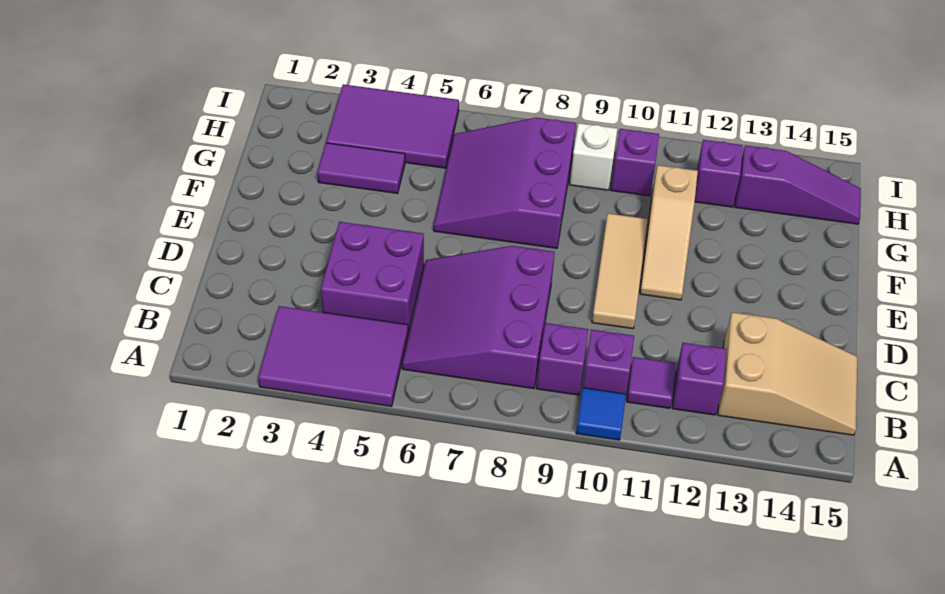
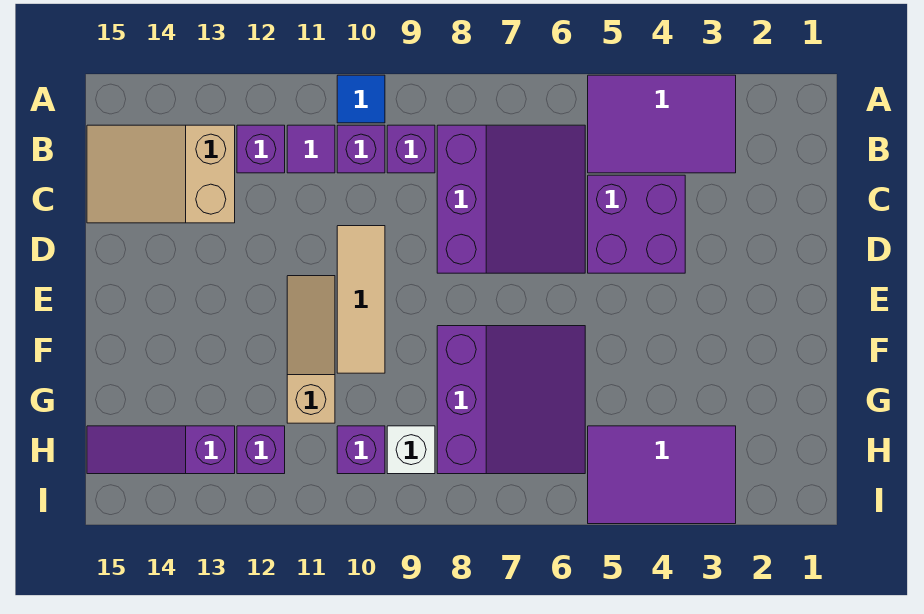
purple 1x2 tile [317,143,405,193] -> none

